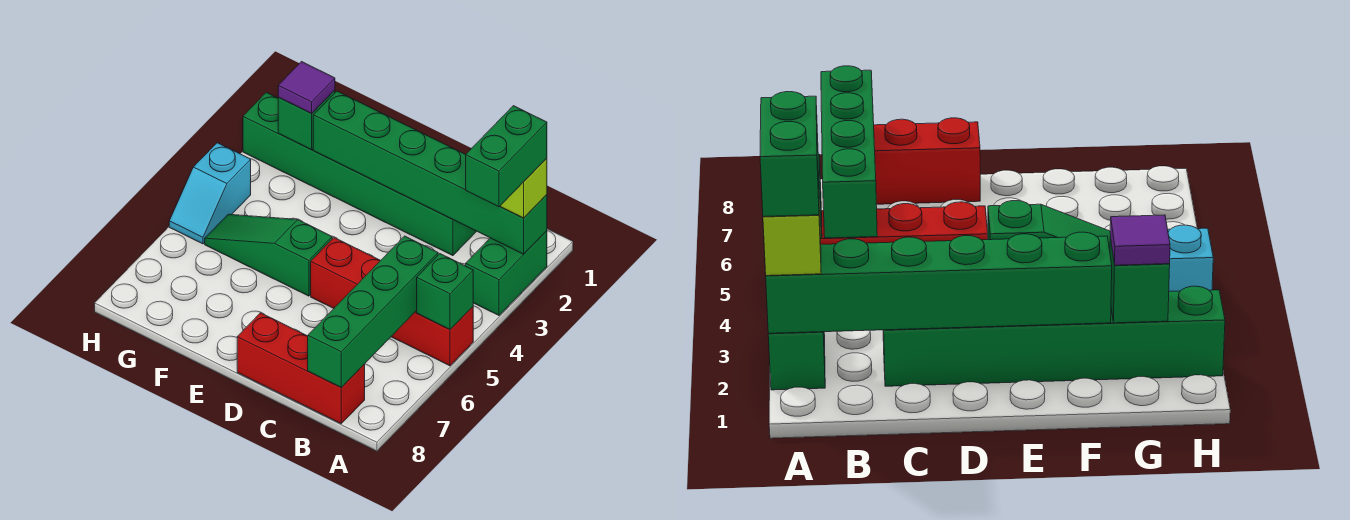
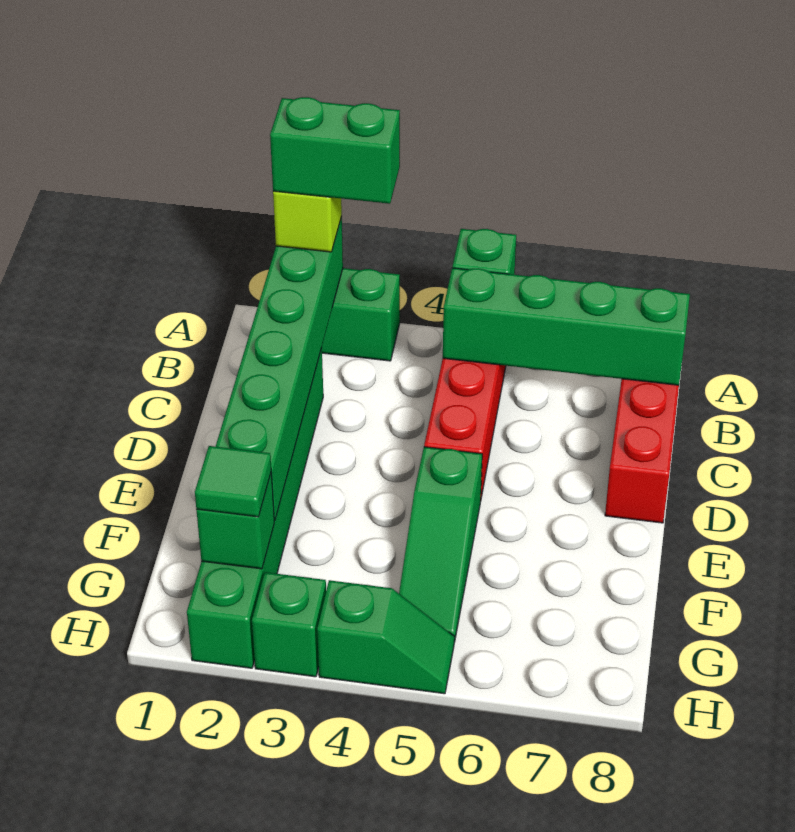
purple 1x1 tile [278,62,335,114] -> green 1x1 tile [195,446,271,517]
none -> green 1x1 brick [252,572,326,677]
cyan 1x2 slope [169,143,251,244] -> green 1x2 slope [317,580,454,694]

